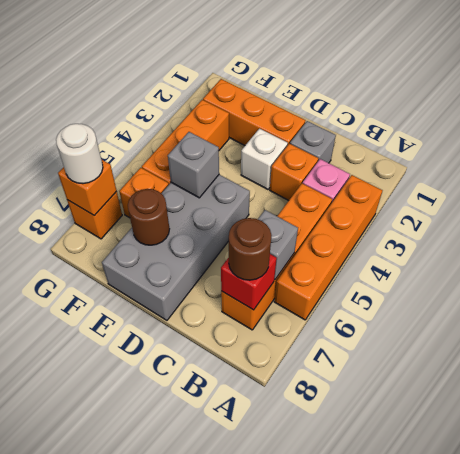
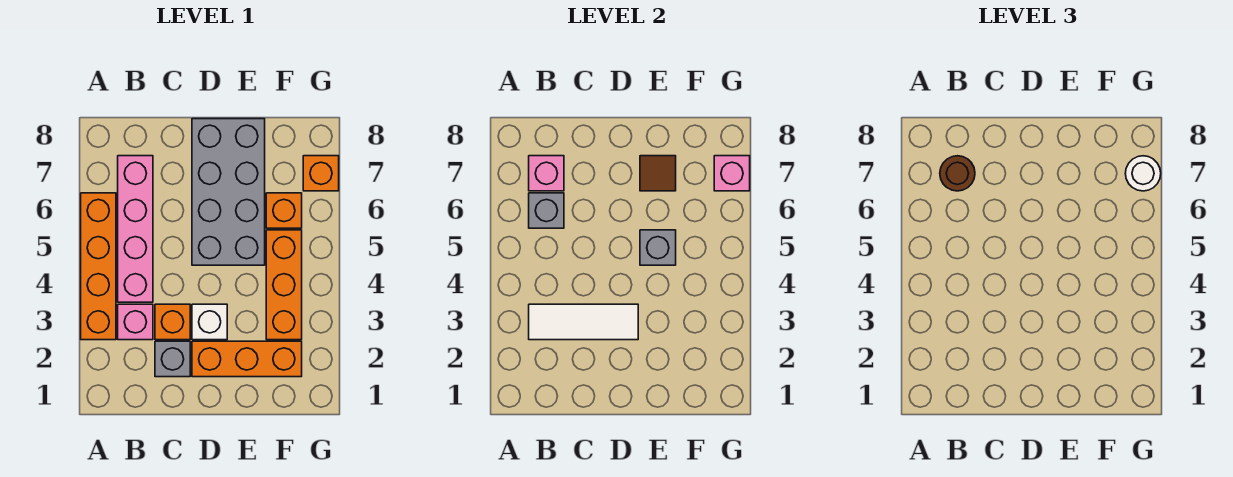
none -> white 1x3 tile [529,304,638,340]
orange 1x4 brick [221,183,332,330] -> pink 1x4 brick [118,156,153,302]
red 1x1 brick [221,254,277,310] -> pink 1x1 brick [529,156,564,191]
brown 1x1 round brick [128,189,169,245] -> brown 1x1 tile [640,156,676,191]
orange 1x1 brick [58,159,117,216] -> pink 1x1 brick [714,156,750,191]

